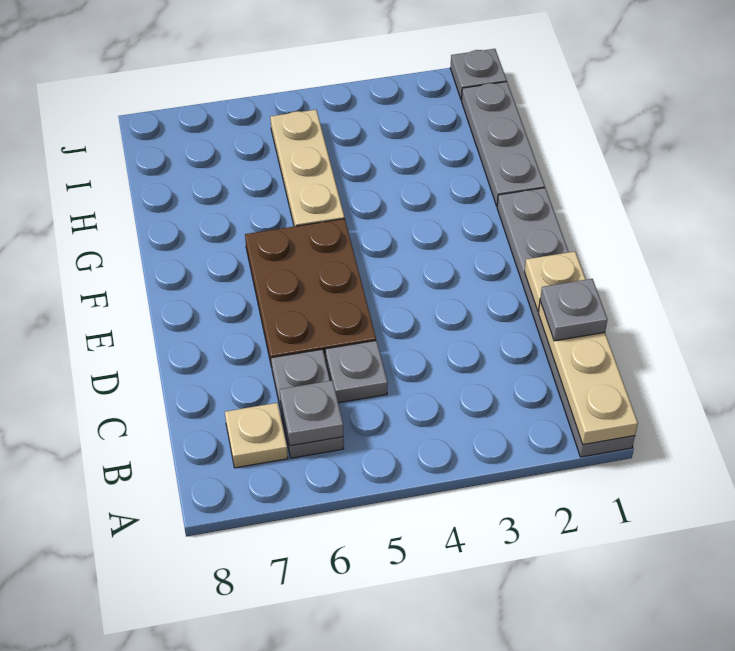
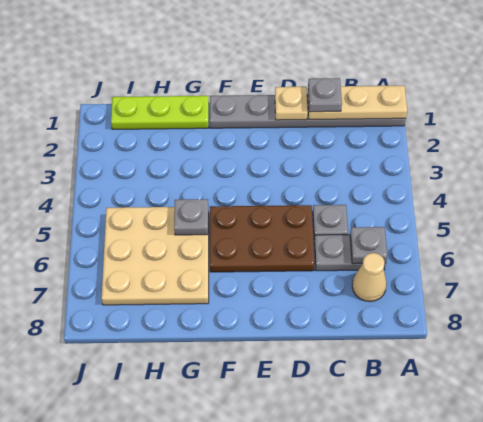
tan 1x1 plate [225,403,288,468] -> tan 1x1 cone [352,253,387,302]
grey 1x3 plate [462,82,545,206] -> lime 1x3 plate [111,96,209,129]
tan 1x3 plate [270,110,345,226] -> tan 3x3 plate [101,207,209,305]
grey 1x1 plate [450,49,507,100] -> grey 1x1 plate moved to [174,199,208,235]

